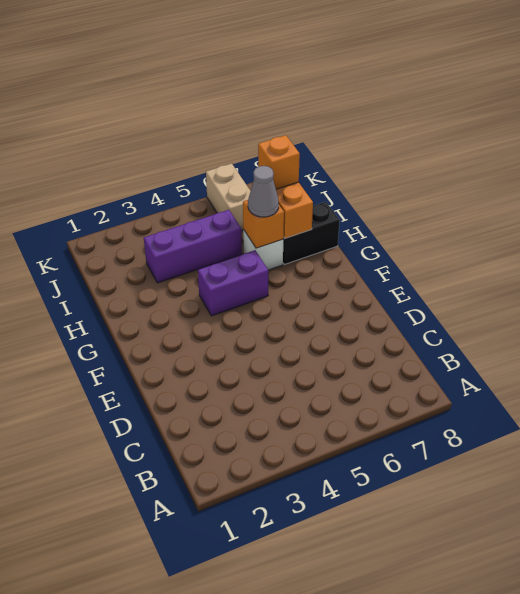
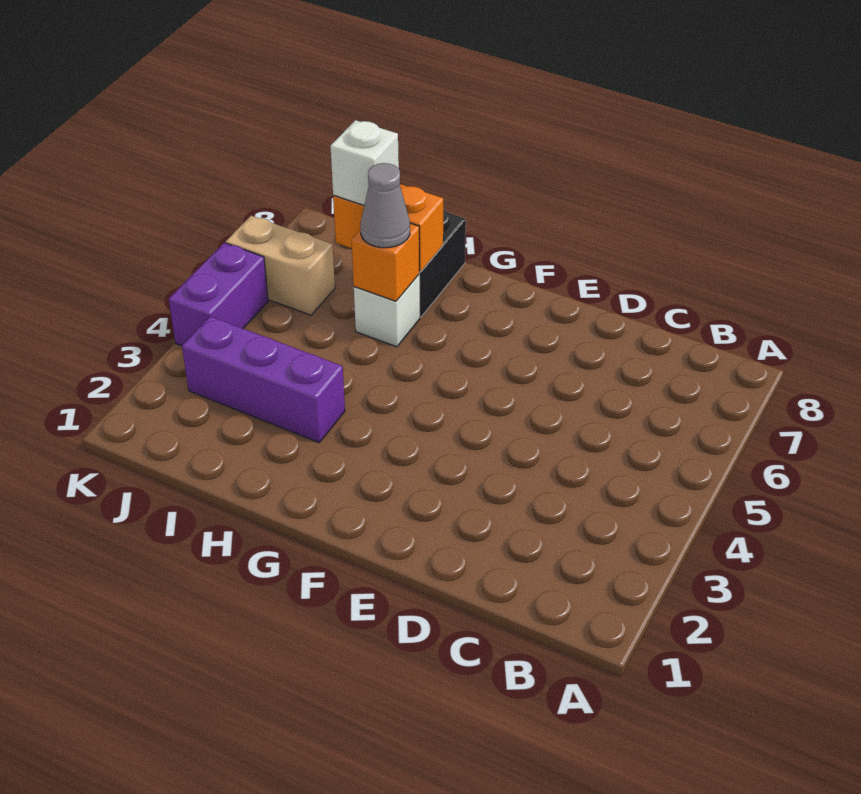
purple 1x2 brick [198,250,268,316] -> purple 1x2 brick moved to [169,243,268,346]
purple 1x3 brick [144,210,242,283] -> purple 1x3 brick turned to [182,316,345,443]
orange 1x1 brick [258,135,300,189] -> white 1x1 brick [331,120,399,205]

